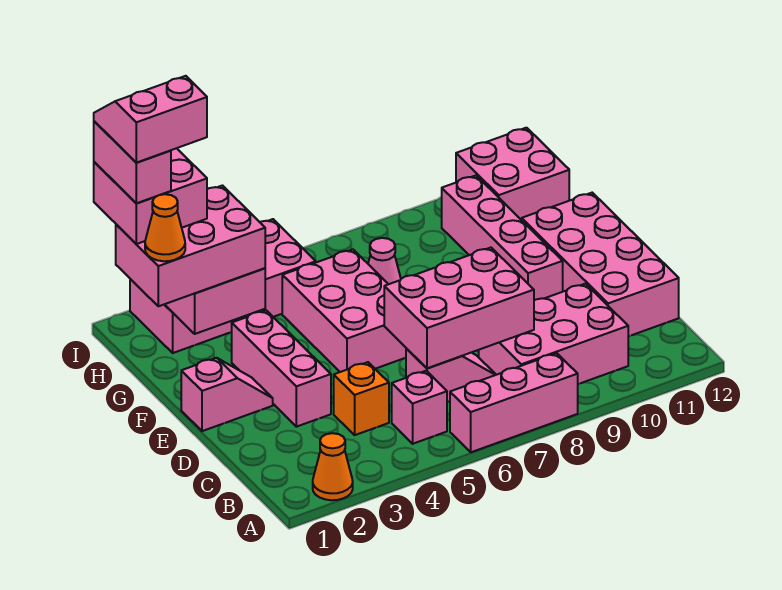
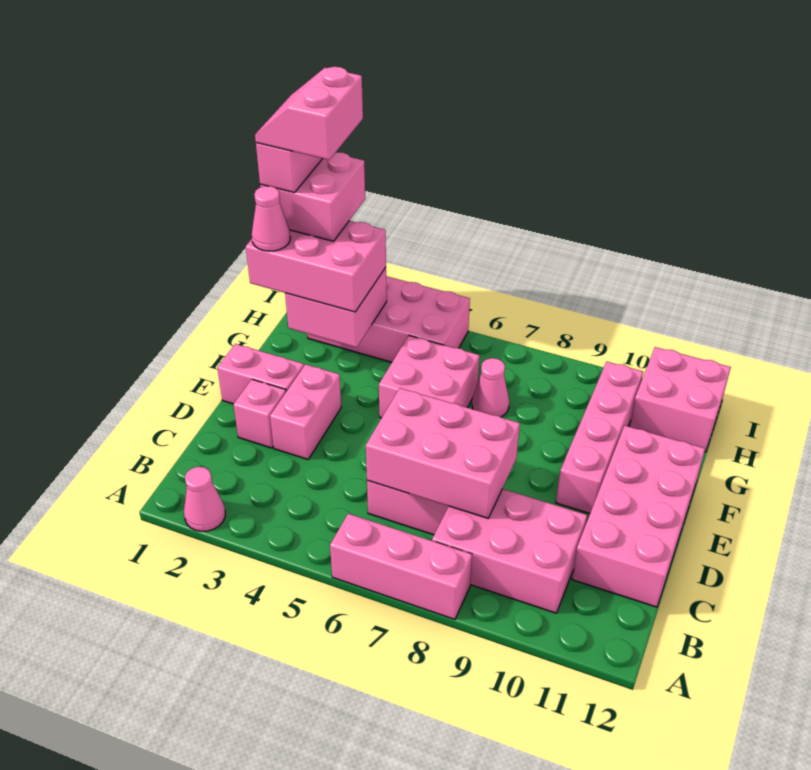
orange 1x1 cone [313,433,353,500] -> pink 1x1 cone [184,467,225,531]
pink 1x1 brick [392,371,447,444] -> pink 1x1 brick moved to [233,379,286,448]
orange 1x1 brick [334,362,389,435] -> none
pink 1x3 brick [232,310,331,427] -> pink 1x2 brick [270,364,341,459]
pink 1x2 slope [181,358,273,431] -> pink 1x2 brick [217,344,304,404]
pink 2x3 brick [282,249,406,372] -> pink 2x2 brick [379,336,480,418]
orange 1x1 cone [145,194,185,261] -> pink 1x1 cone [252,186,290,251]
pink 2x2 slope [94,76,207,163] -> pink 2x2 slope turned to [255,67,363,160]

